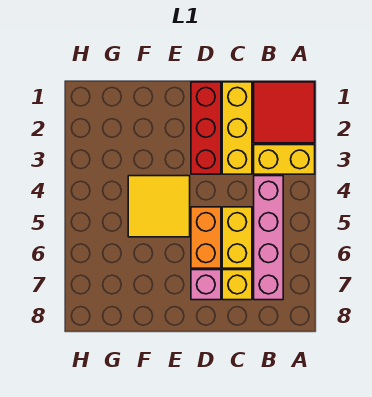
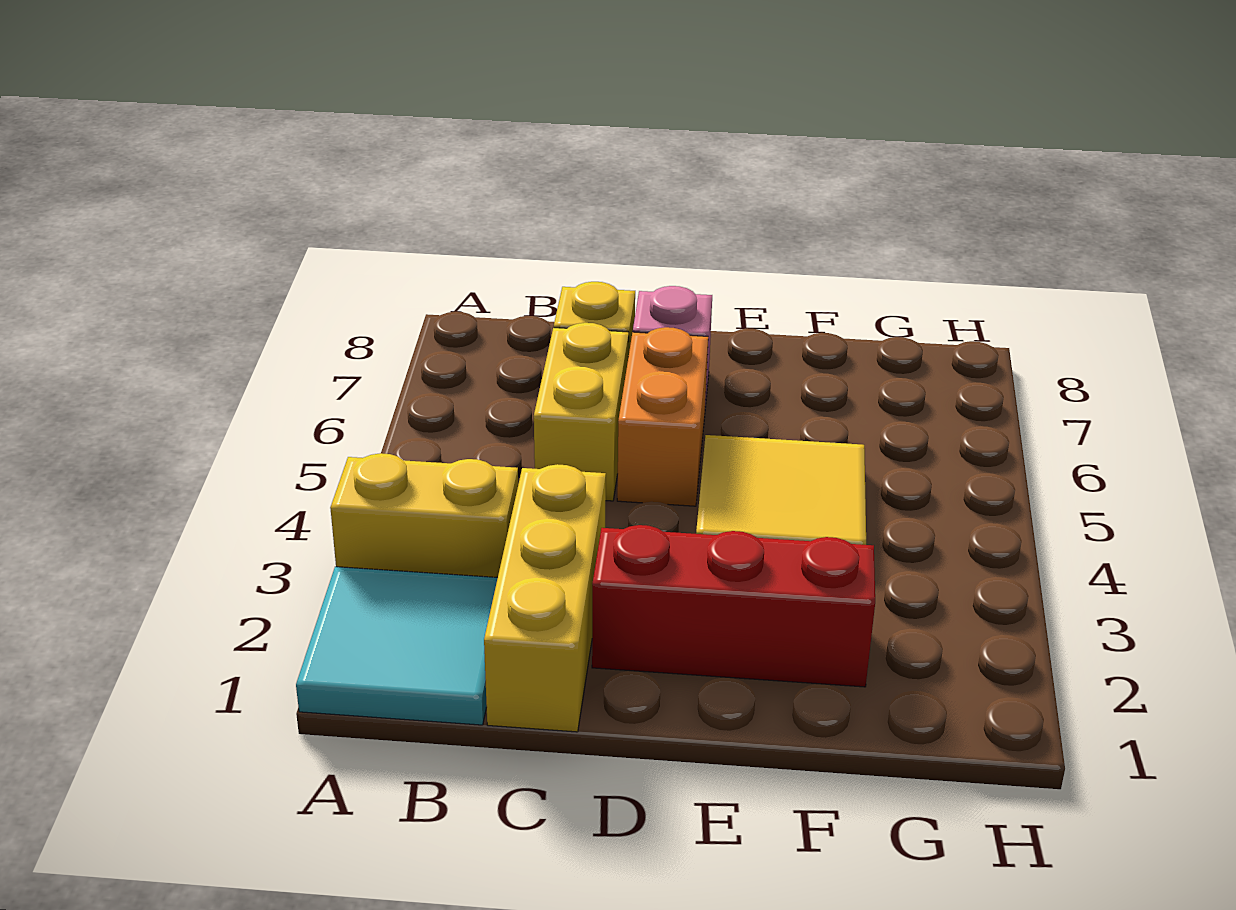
red 2x2 tile [254,82,315,143] -> cyan 2x2 tile [296,567,498,725]
pink 1x4 brick [254,176,283,300] -> none
red 1x3 brick [191,82,221,174] -> red 1x3 brick turned to [592,525,875,687]

